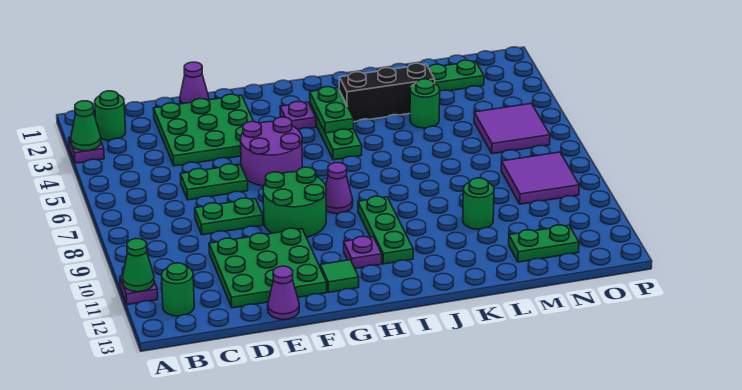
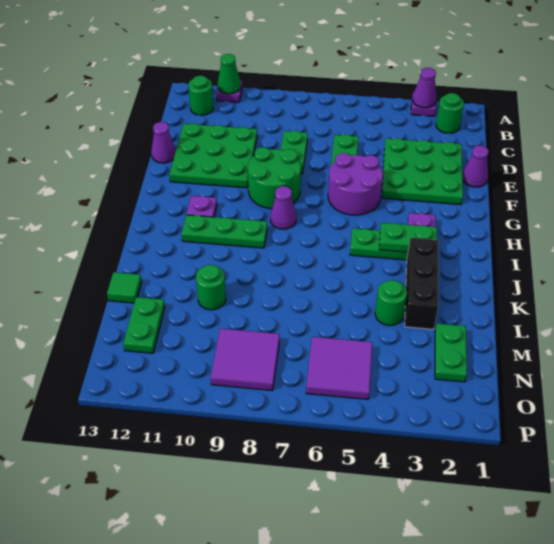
green 1x1 cone [71,101,101,151] -> purple 1x1 cone [412,68,437,108]
green 1x1 tile [320,260,359,292] -> green 1x1 tile moved to [107,272,142,303]

